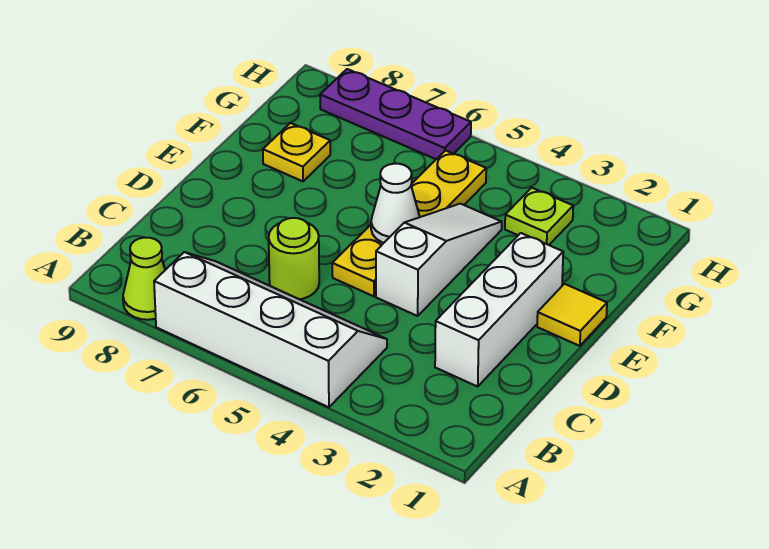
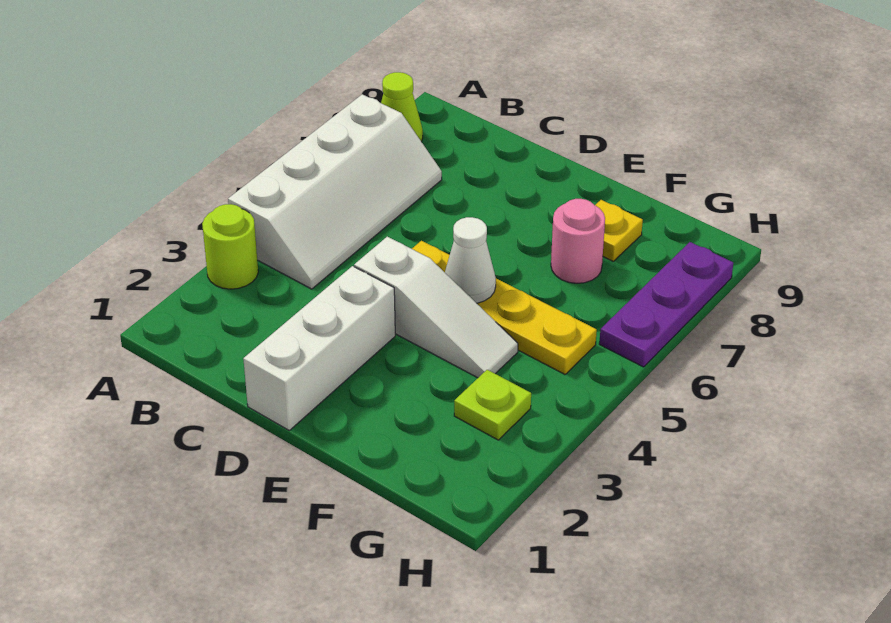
white 1x3 brick [435,233,563,387] -> white 1x3 brick turned to [243,266,395,430]
lime 1x1 round brick [269,218,319,299] -> lime 1x1 round brick moved to [202,204,258,289]
yellow 1x1 tile [537,284,607,346] -> none
none -> pink 1x1 round brick [551,199,605,283]

